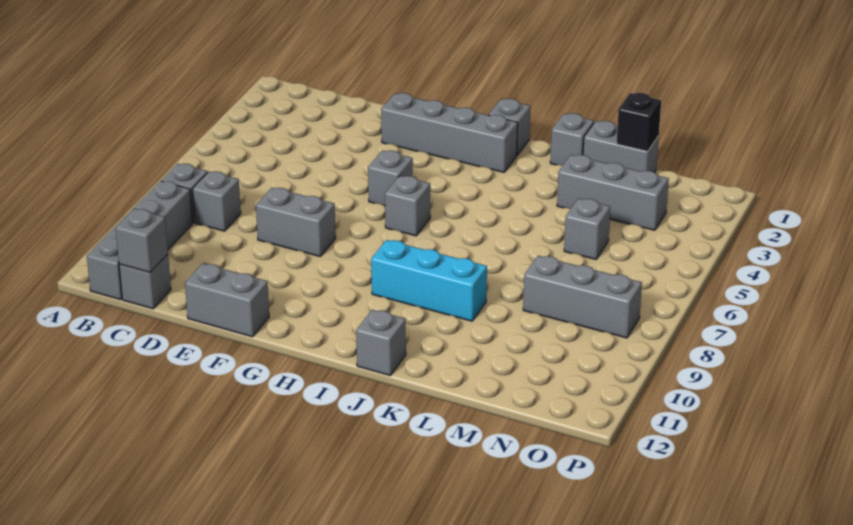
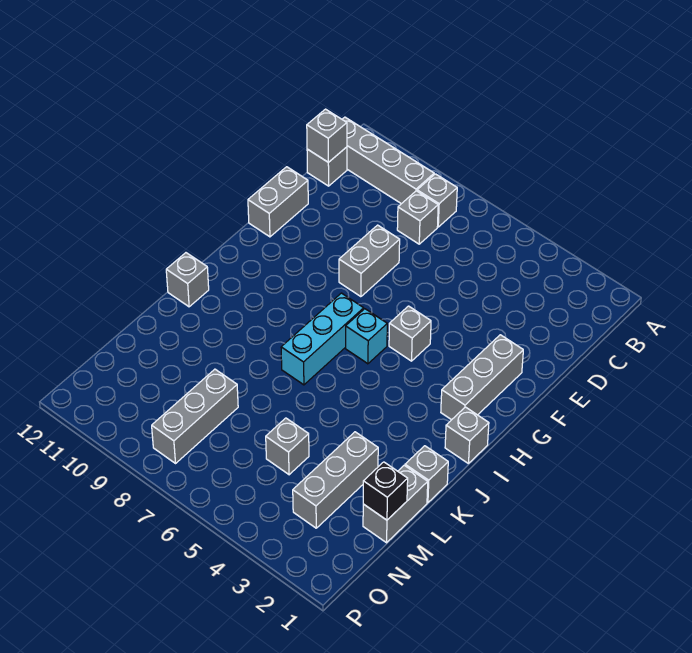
grey 1x4 brick [381,93,518,172] -> grey 1x3 brick [441,335,523,420]
grey 1x1 brick [385,176,430,236] -> cyan 1x1 brick [346,309,387,364]
cyan 1x3 brick [371,240,487,321] -> cyan 1x3 brick moved to [281,293,364,385]

